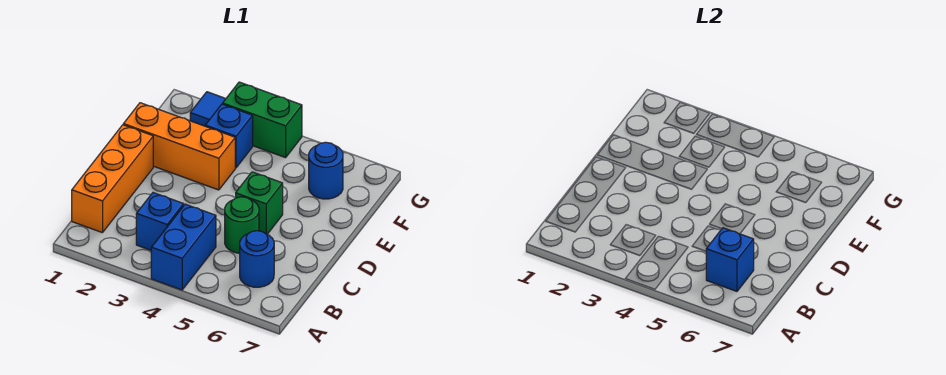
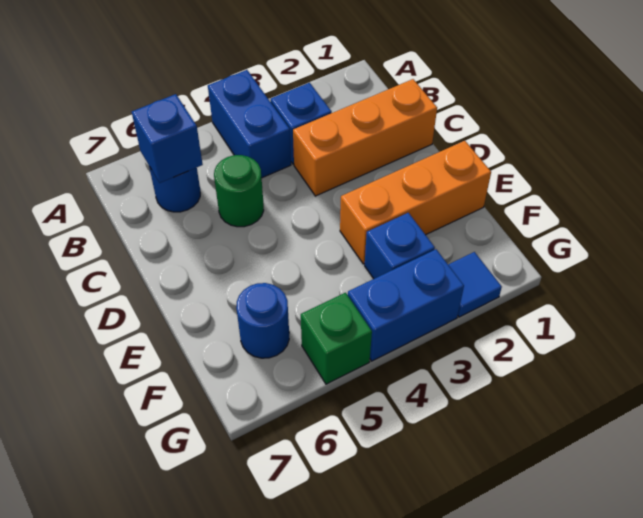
orange 1x3 brick [72,125,153,233] -> orange 1x3 brick turned to [293,79,437,196]
green 1x1 brick [236,172,283,234] -> green 1x1 brick moved to [301,293,372,384]
green 1x2 brick [223,82,302,158] -> blue 1x2 brick [348,249,464,361]

